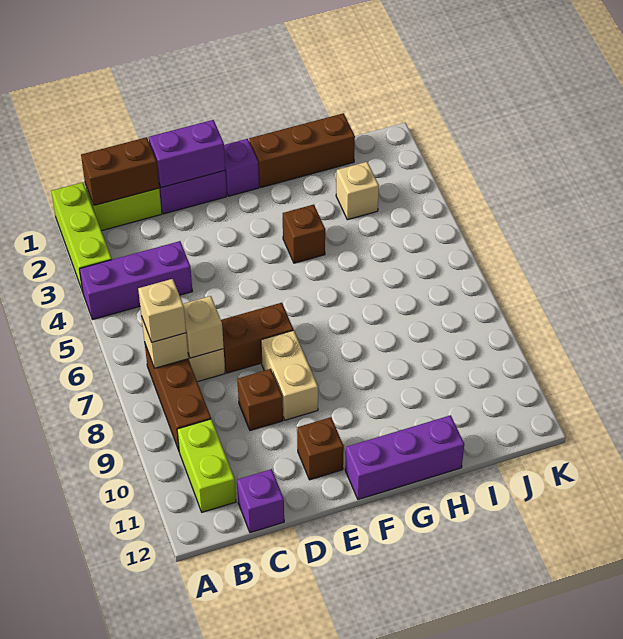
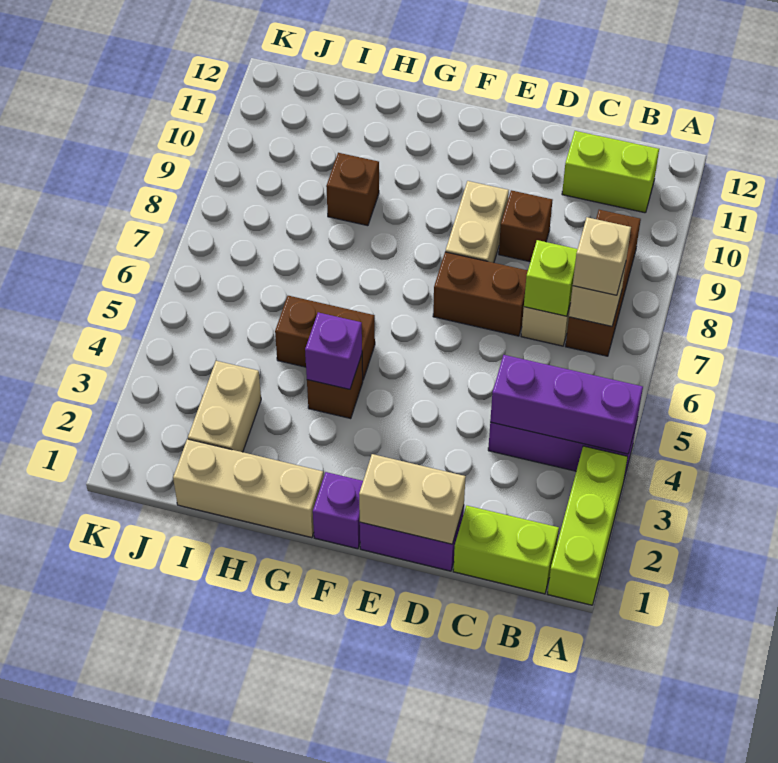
brown 1x2 brick [81,137,159,205] -> brown 1x2 brick moved to [275,296,375,379]
lime 1x2 brick [177,419,236,512] -> lime 1x2 brick turned to [562,131,659,213]
tan 1x1 brick [183,296,224,358] -> lime 1x1 brick [524,240,578,316]
purple 1x1 brick [237,469,284,533] -> purple 1x1 brick moved to [305,312,362,389]
purple 1x2 brick [149,120,225,188] -> tan 1x2 brick [359,454,466,544]
brown 1x1 brick [297,417,344,480] -> brown 1x1 brick moved to [326,153,379,226]
purple 1x3 brick [345,415,464,500] -> purple 1x3 brick moved to [490,355,643,454]
brown 1x3 brick [249,113,355,187] -> tan 1x3 brick [173,439,324,538]
tan 1x1 brick [336,162,379,220] -> tan 1x2 brick [188,361,261,452]

